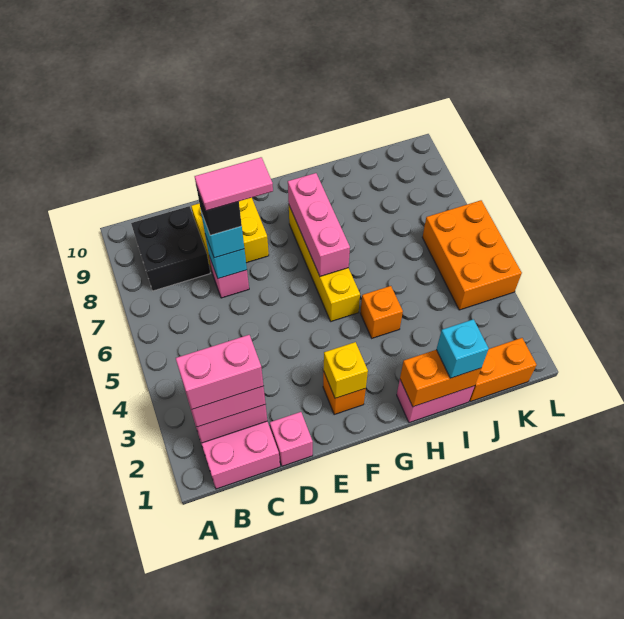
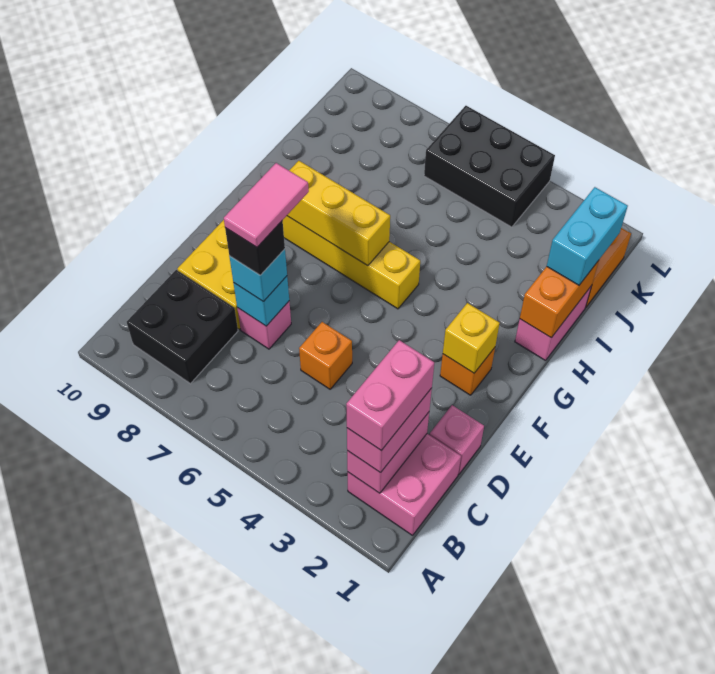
pink 1x3 brick [288,173,350,276] -> yellow 1x3 brick [287,161,390,266]
orange 1x1 brick [360,286,403,338] -> orange 1x1 brick moved to [299,322,352,389]
cyan 1x1 brick [436,319,489,378] -> cyan 1x2 brick [547,187,628,285]
orange 2x3 brick [422,200,522,310] -> black 2x3 brick [424,106,555,227]

